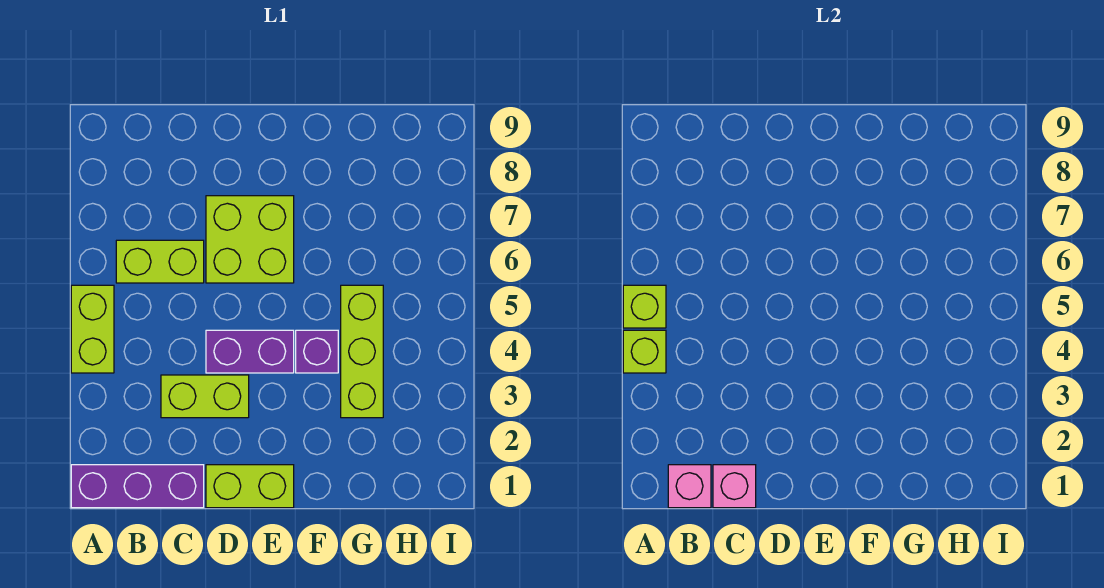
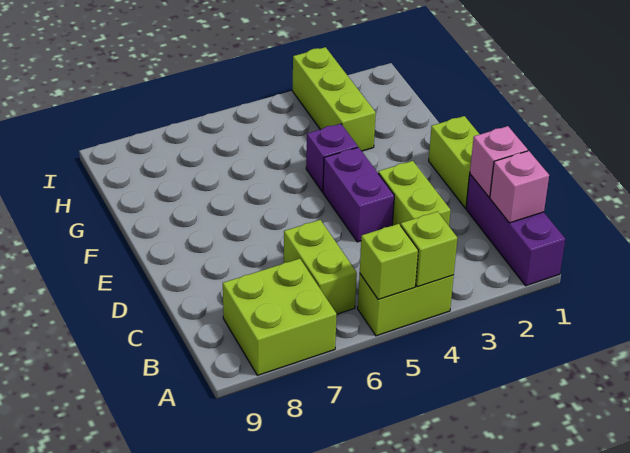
lime 2x2 brick [206,196,294,283] -> lime 2x2 brick moved to [223,259,337,375]
lime 1x3 brick [341,285,383,418] -> lime 1x3 brick turned to [293,47,376,151]

